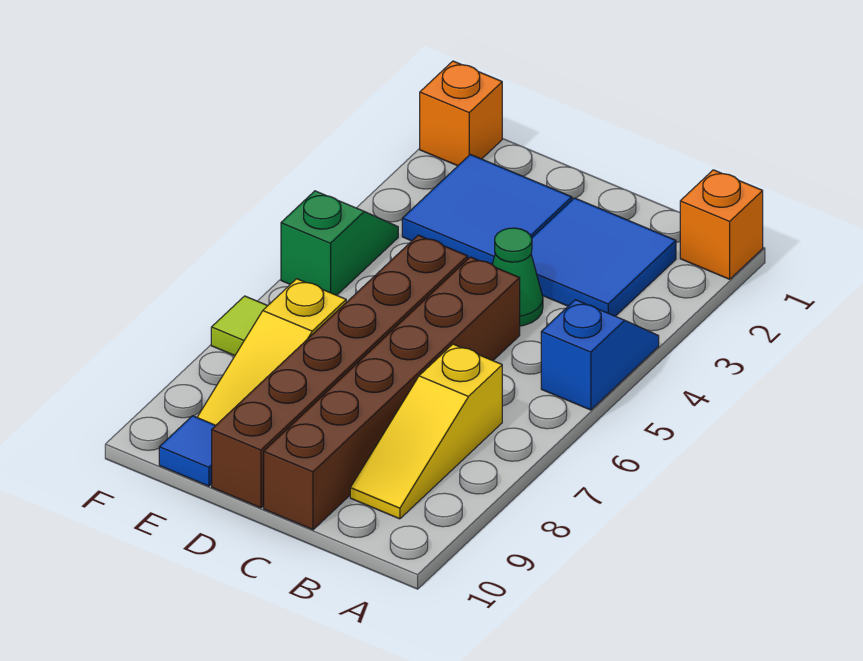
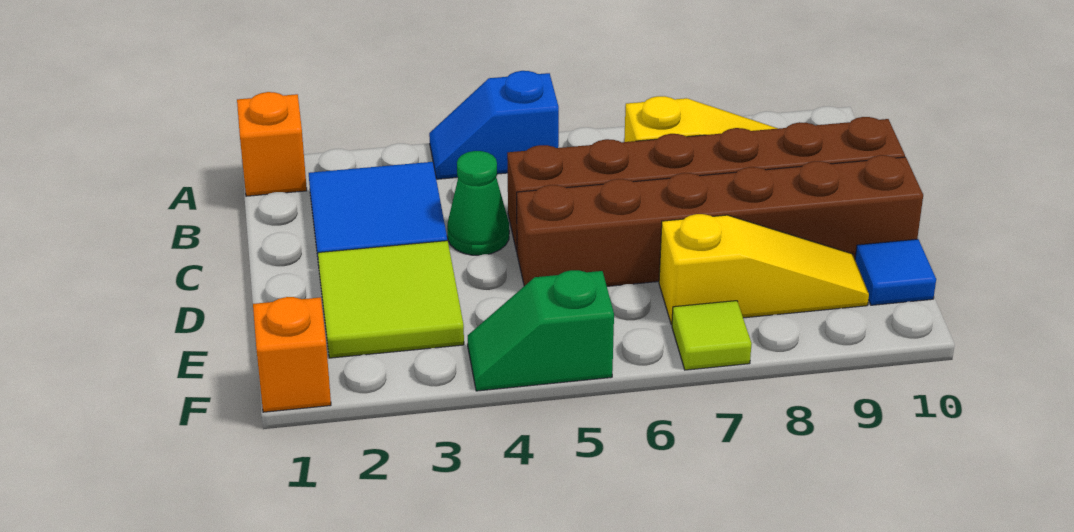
blue 2x2 tile [402,154,572,264] -> lime 2x2 tile [318,241,464,358]

